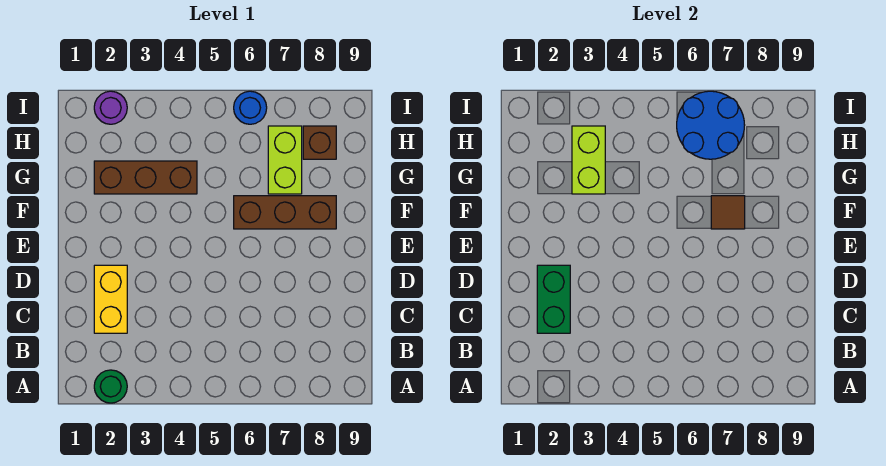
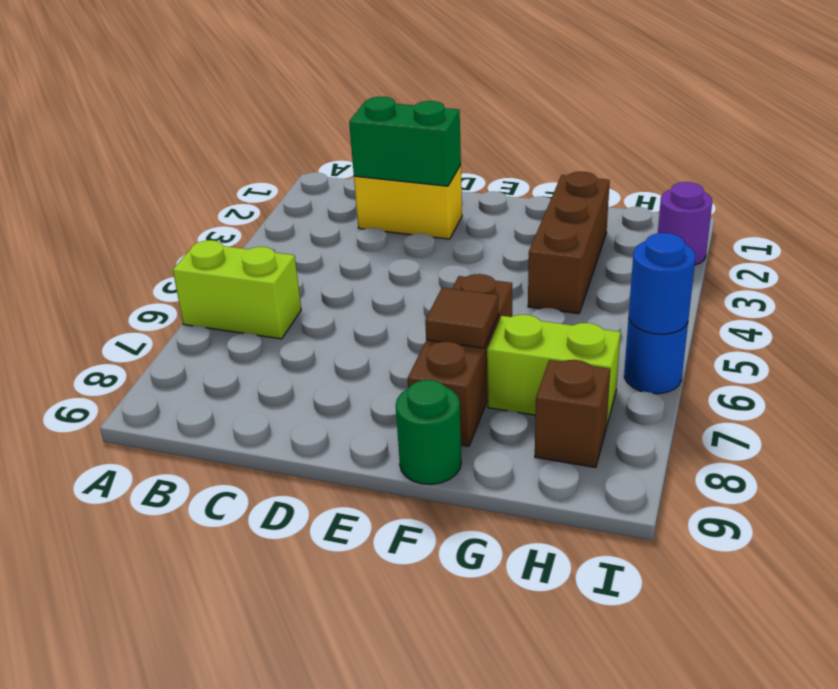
green 1x1 round brick [94,370,127,403] -> green 1x1 round brick moved to [396,380,461,484]
lime 1x2 brick [572,126,605,194] -> lime 1x2 brick moved to [173,240,301,339]
blue 2x2 round brick [677,91,745,159] -> blue 1x1 round brick [629,233,695,334]

